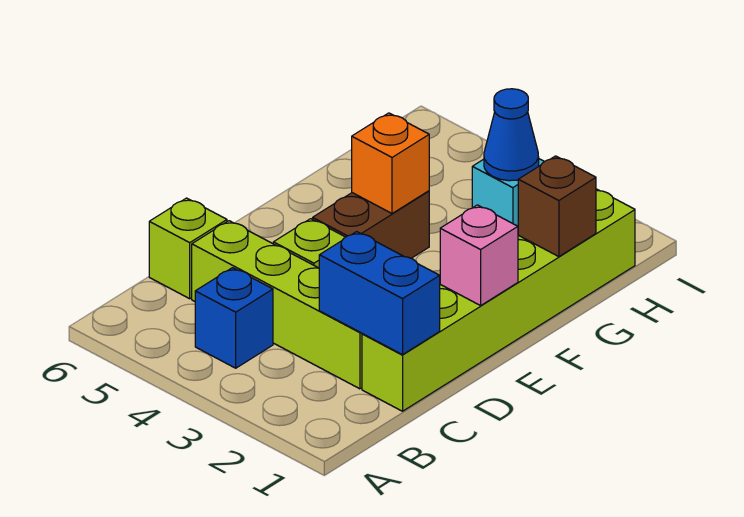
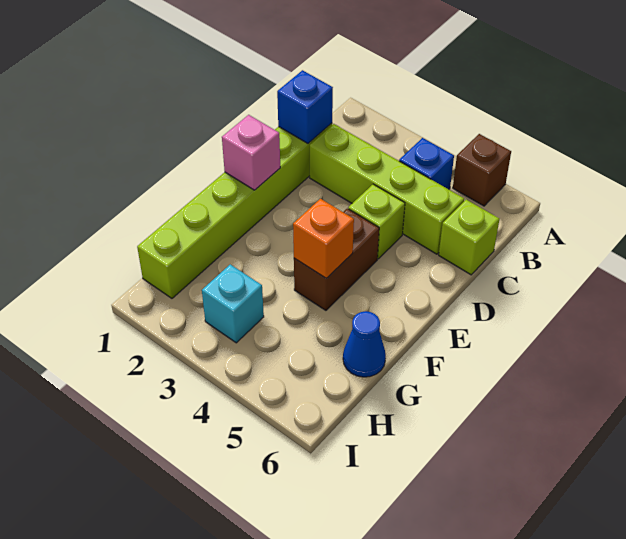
blue 1x2 brick [319,232,440,355] -> blue 1x1 brick [277,70,333,143]
brown 1x1 brick [518,156,596,257] -> brown 1x1 brick moved to [453,134,511,206]
blue 1x1 cone [484,89,539,181] -> blue 1x1 cone moved to [343,311,386,377]

